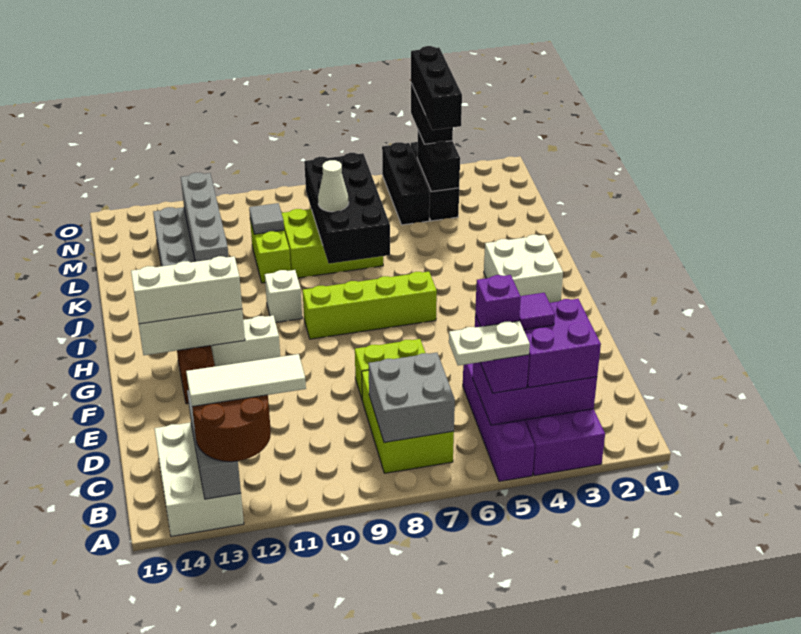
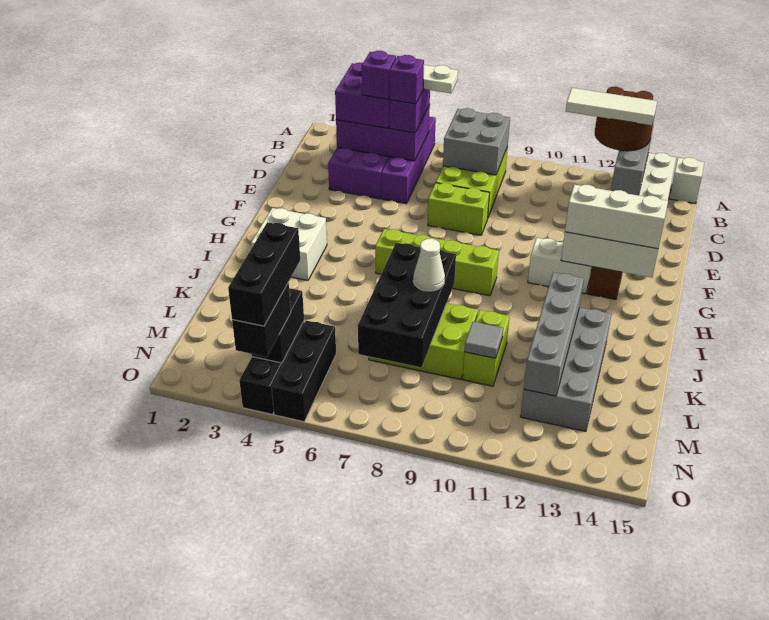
purple 1x1 tile [519,293,555,330] -> purple 1x1 brick [362,51,396,99]
white 1x1 brick [265,270,302,323] -> white 1x1 brick moved to [669,157,704,204]

